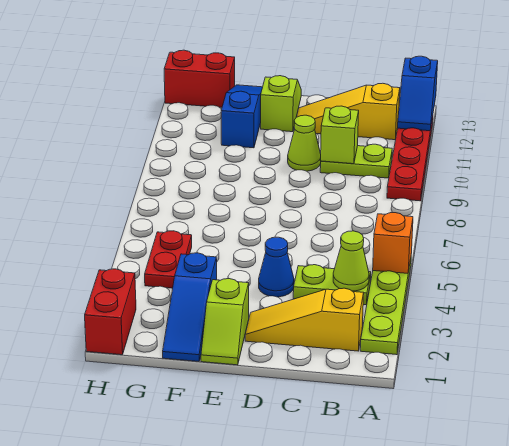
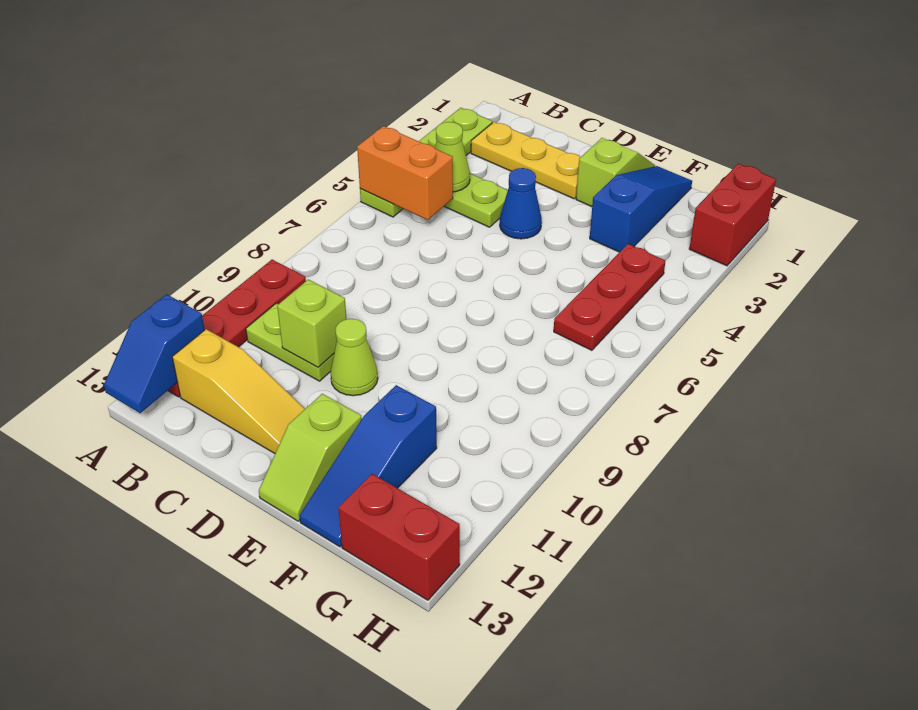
orange 1x1 brick [373,213,413,273] -> orange 1x2 brick [357,126,453,220]
blue 1x2 slope [398,56,438,131] -> blue 1x2 slope turned to [104,294,204,413]
yellow 1x3 slope [245,288,364,351] -> yellow 1x3 plate [471,122,580,199]
red 1x2 plate [145,231,192,288] -> red 1x3 plate [554,244,666,350]

